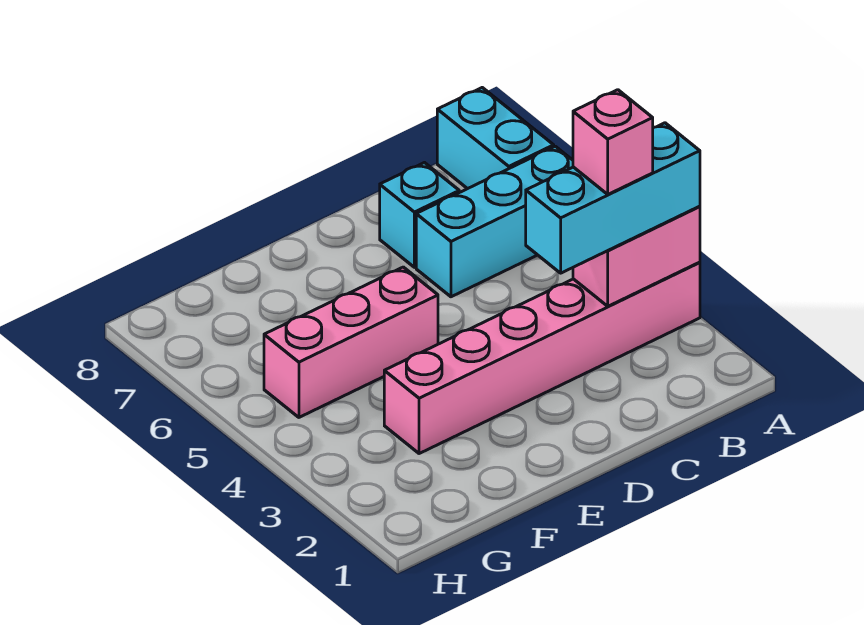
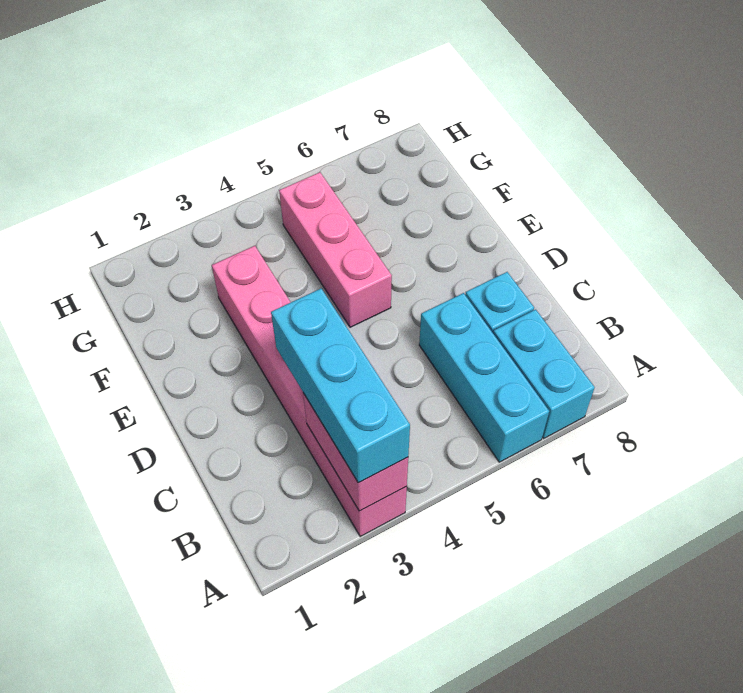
cyan 1x2 brick [437,88,554,189] -> cyan 1x2 brick turned to [493,309,595,438]
pink 1x1 brick [573,90,653,194] -> none

